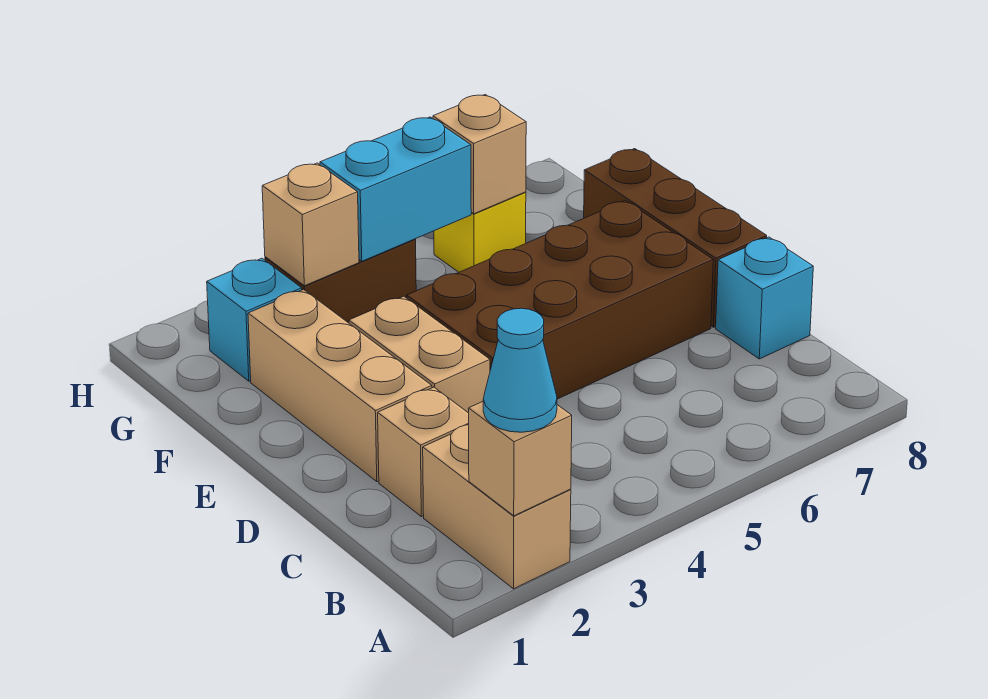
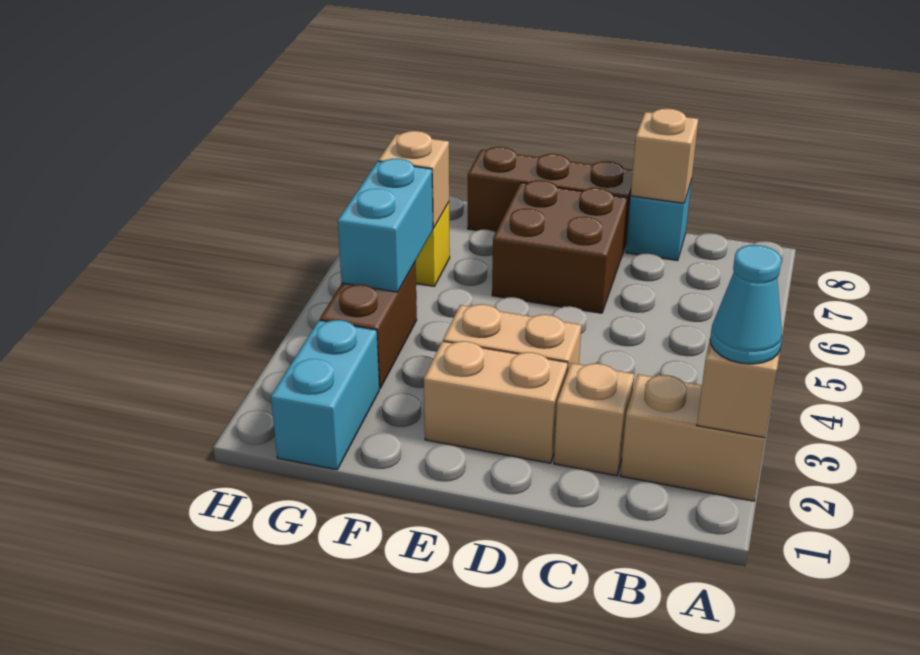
tan 1x3 brick [248,289,432,481] -> tan 1x2 brick [424,341,568,463]
brown 2x4 brick [407,200,713,399] -> brown 2x2 brick [492,180,627,313]
cyan 1x1 brick [207,258,302,381] -> cyan 1x2 brick [271,320,379,470]
tan 1x1 brick [262,163,359,286] -> tan 1x1 brick moved to [631,109,698,203]

